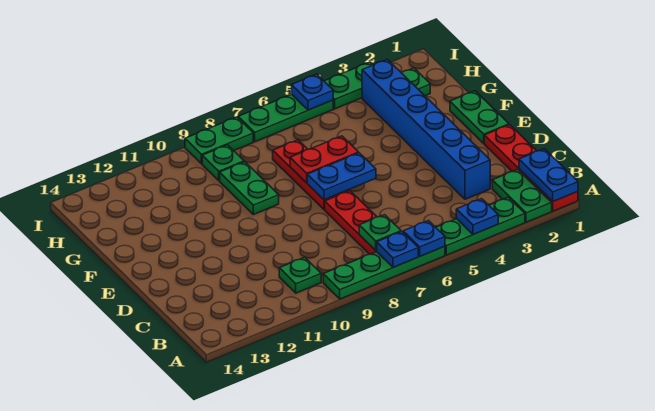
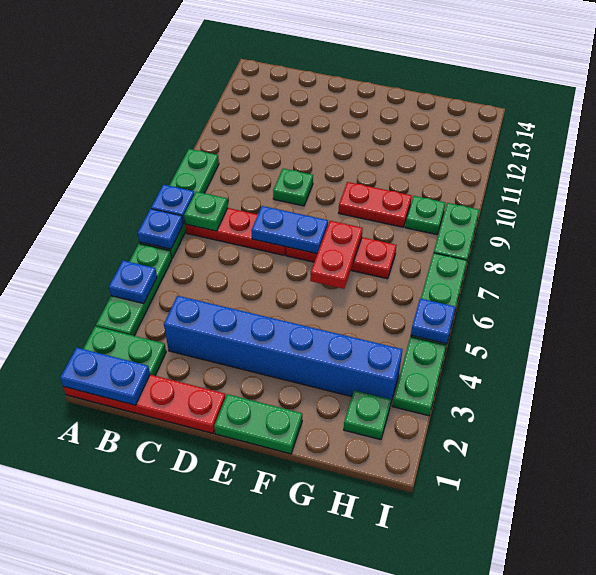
green 1x1 plate [279,257,321,293] -> green 1x1 plate moved to [273,169,313,206]
blue 1x2 plate [307,153,376,200] -> blue 1x2 plate turned to [251,206,328,254]
green 1x2 plate [220,162,279,214] -> red 1x2 plate [339,182,412,227]

